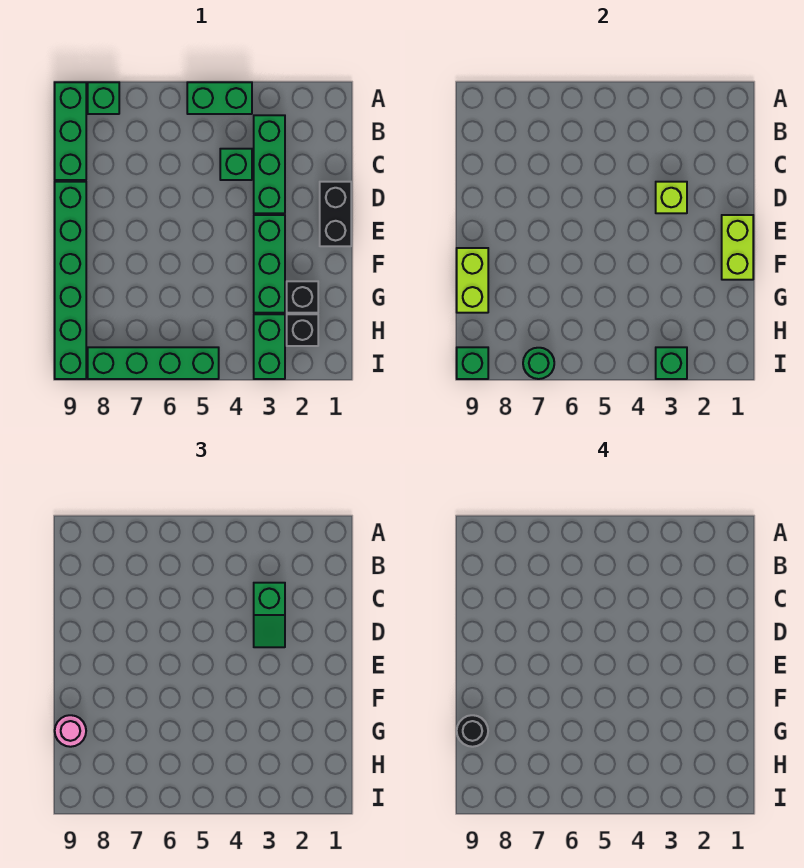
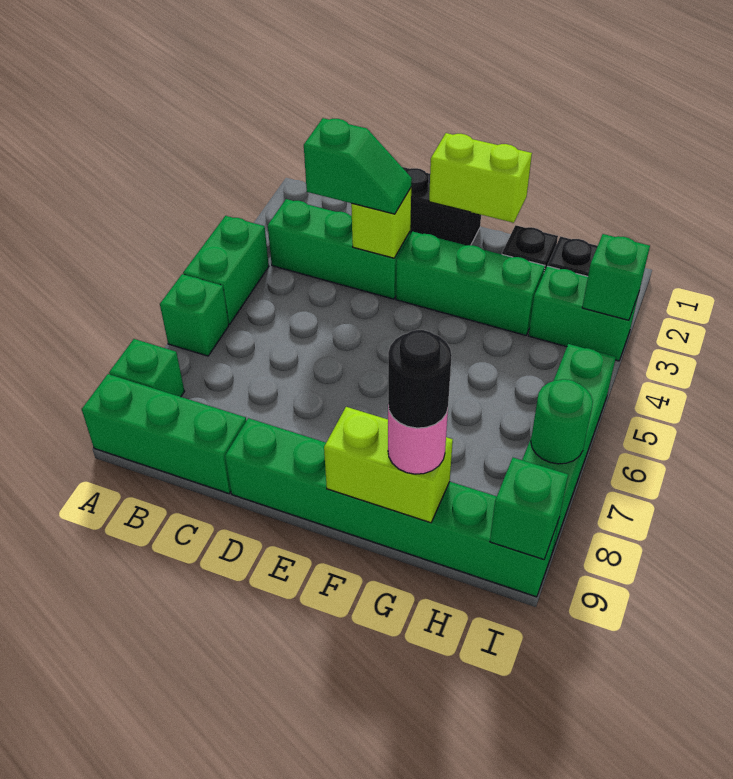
green 1x1 brick [220,149,252,180] -> green 1x1 brick moved to [160,274,229,356]

